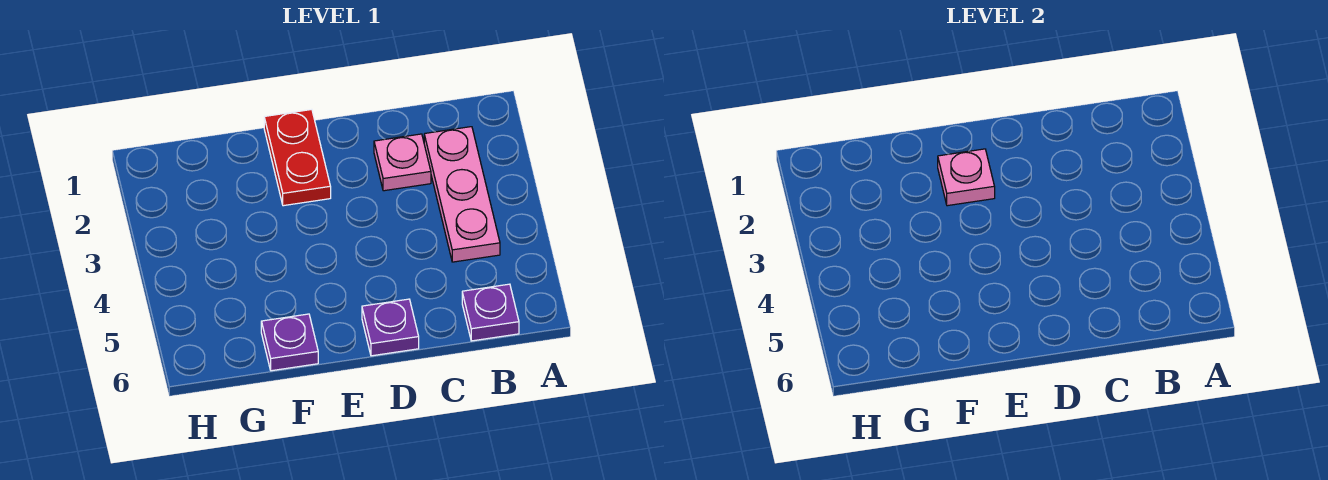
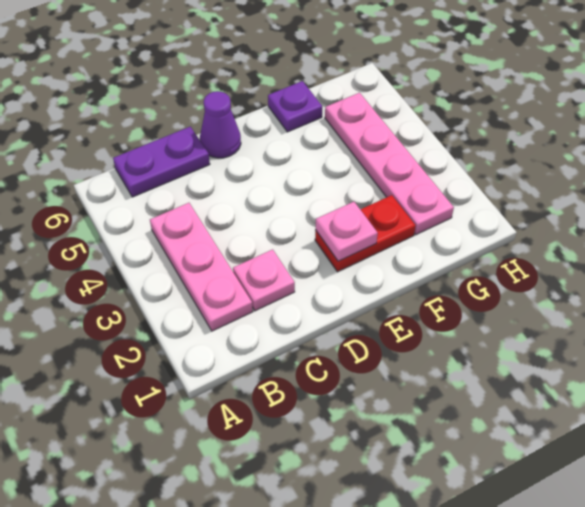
purple 1x1 plate [462,284,519,341] -> purple 1x2 plate [113,127,210,197]
purple 1x1 plate [362,299,419,356] -> purple 1x1 cone [200,91,241,158]
red 1x2 plate [264,109,331,206] -> red 1x2 plate turned to [315,195,416,272]
none -> pink 1x4 plate [325,93,454,235]

